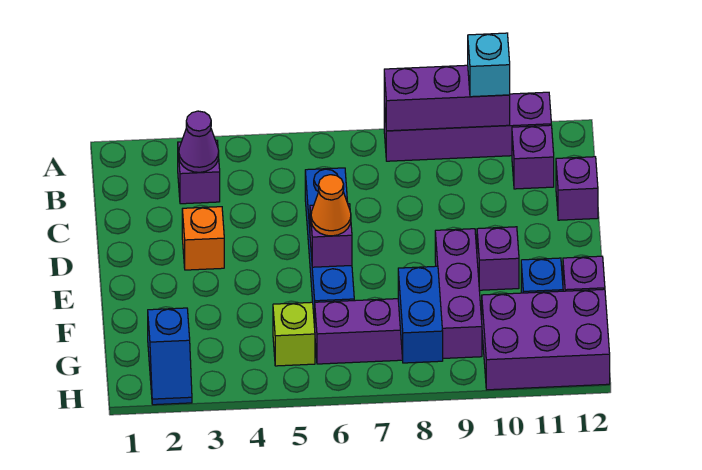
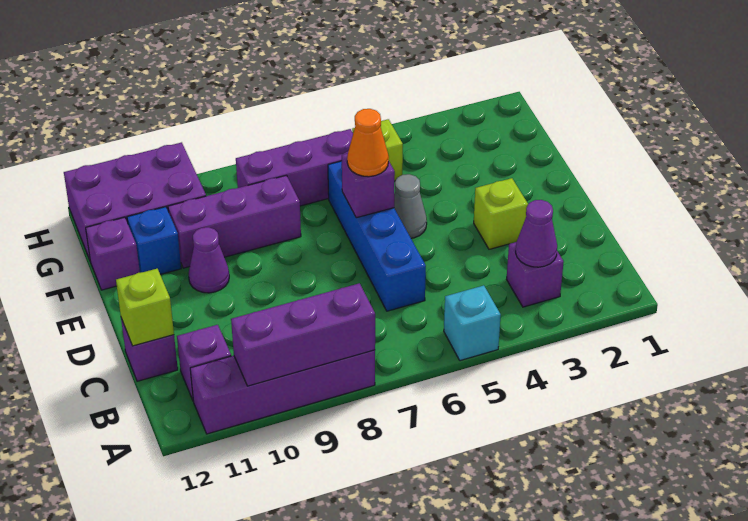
cyan 1x1 brick [468,33,510,97] -> cyan 1x1 brick moved to [444,285,501,361]
none -> lime 1x1 brick [116,269,174,346]
orange 1x1 brick [182,207,224,270] -> lime 1x1 brick [474,178,528,249]
none -> grey 1x1 cone [394,174,427,238]
purple 1x3 brick [435,229,482,358] -> purple 1x3 brick turned to [168,175,301,268]
purple 1x1 brick [477,227,519,290] -> purple 1x1 cone [188,227,229,293]
blue 1x2 slope [148,308,192,405] -> none
blue 1x2 brick [398,266,443,363] -> none

